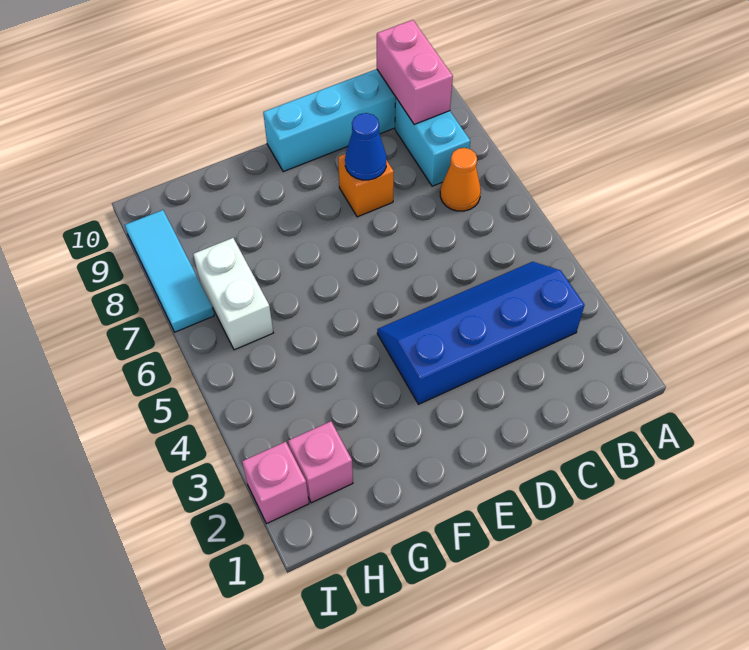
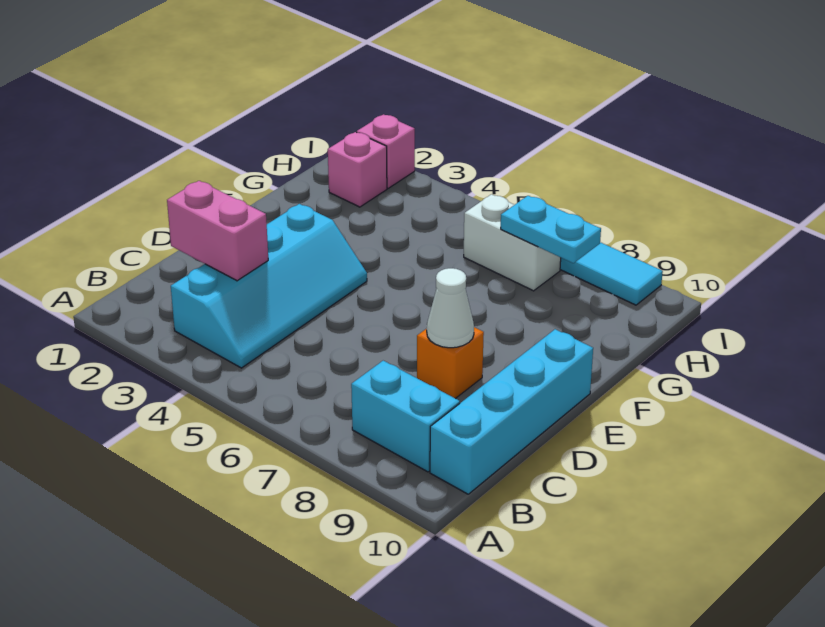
blue 2x4 slope [377,262,585,404] -> cyan 2x4 slope [171,204,367,368]
orange 1x1 cone [440,148,481,211] -> none
pink 1x2 brick [377,20,453,124] -> pink 1x2 brick moved to [167,181,268,281]
blue 1x1 cone [345,113,387,180] -> white 1x1 cone [427,268,474,348]
none -> cyan 1x2 plate [501,196,601,263]

